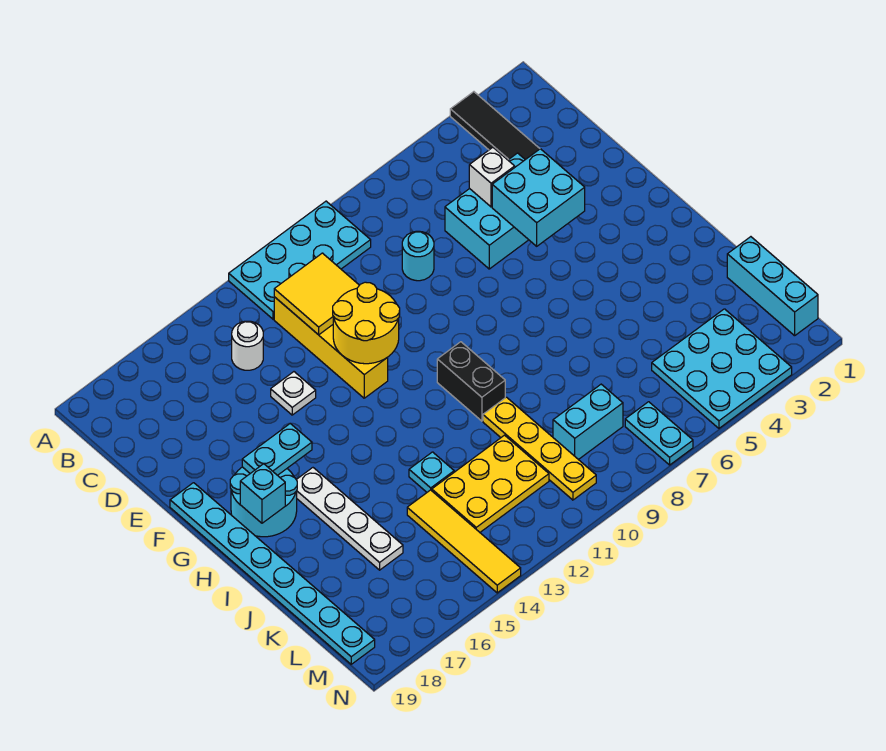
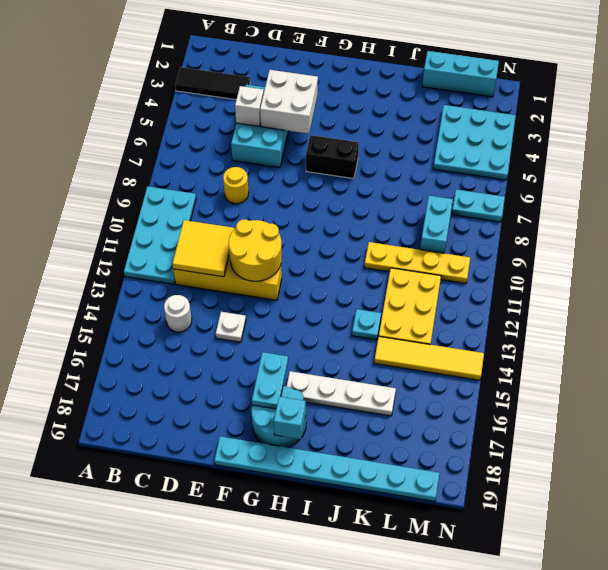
cyan 1x1 round brick [402,231,434,281] -> yellow 1x1 round brick [223,167,249,204]
cyan 2x2 brick [492,149,585,246] -> white 2x2 brick [260,70,318,134]
black 1x2 brick [437,342,505,421] -> black 1x2 brick moved to [306,135,359,179]

